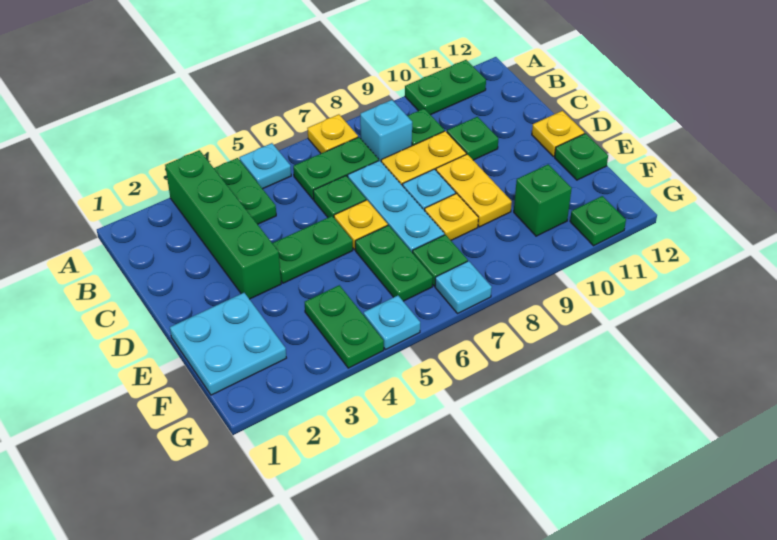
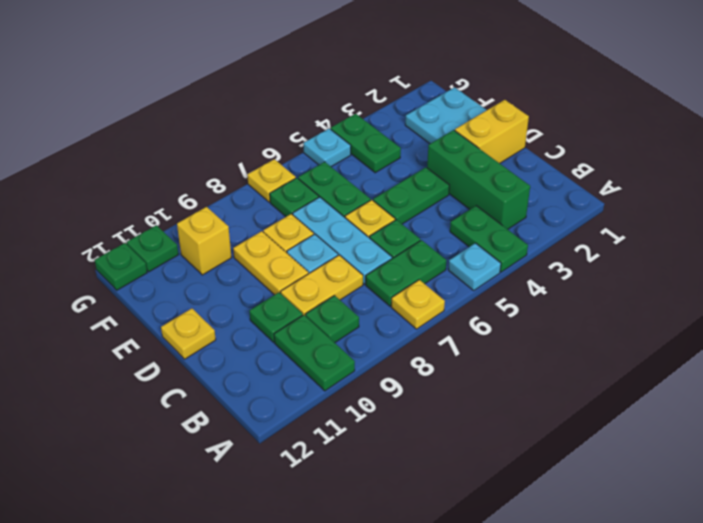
green 1x4 brick [165,150,281,299] -> green 1x3 brick [427,130,530,229]
green 1x2 plate [405,60,486,115] -> green 1x2 plate turned to [274,315,355,391]
cyan 1x1 brick [360,100,412,161] -> none
none -> yellow 1x2 brick [455,100,529,163]
green 1x1 plate [555,133,608,180] -> green 1x1 plate moved to [95,243,147,290]
green 1x1 brick [514,164,572,236] -> yellow 1x1 brick [177,207,232,275]
cyan 1x1 plate [435,261,492,313] -> yellow 1x1 plate [247,159,296,202]

